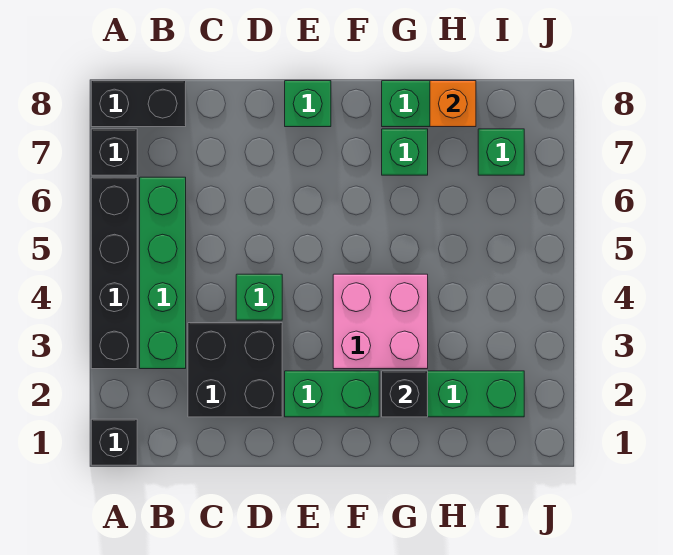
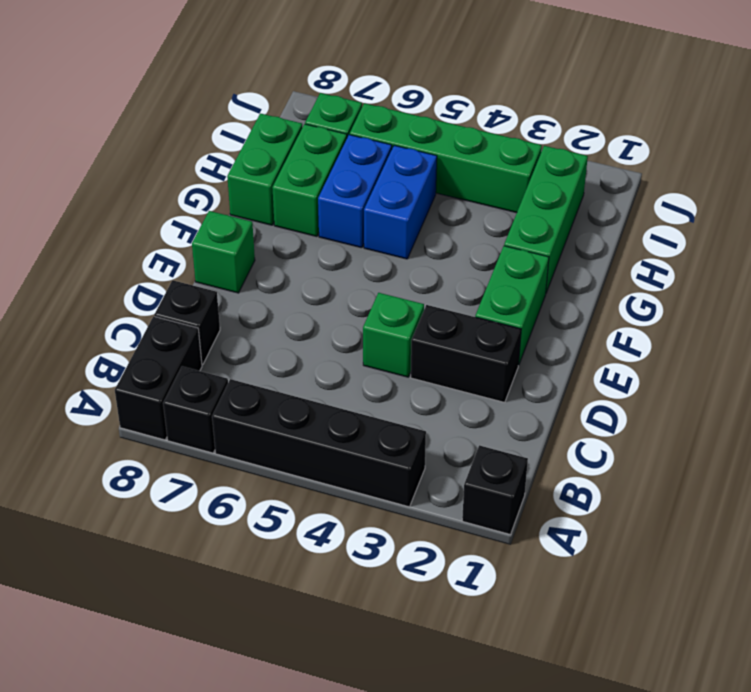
green 1x4 brick [140,177,186,369] -> green 1x4 brick moved to [350,103,542,213]
black 2x2 brick [188,323,282,417] -> black 1x2 brick [411,305,521,402]
pink 2x2 brick [333,274,428,369] -> none
black 1x1 brick [382,371,428,417] -> black 1x1 brick moved to [154,280,220,365]
none -> blue 1x2 brick [364,145,437,259]
none -> blue 1x2 brick [318,135,392,248]
green 1x1 brick [382,129,428,175] -> green 1x2 brick [272,124,347,237]
orange 1x1 brick [430,81,476,127] -> none

